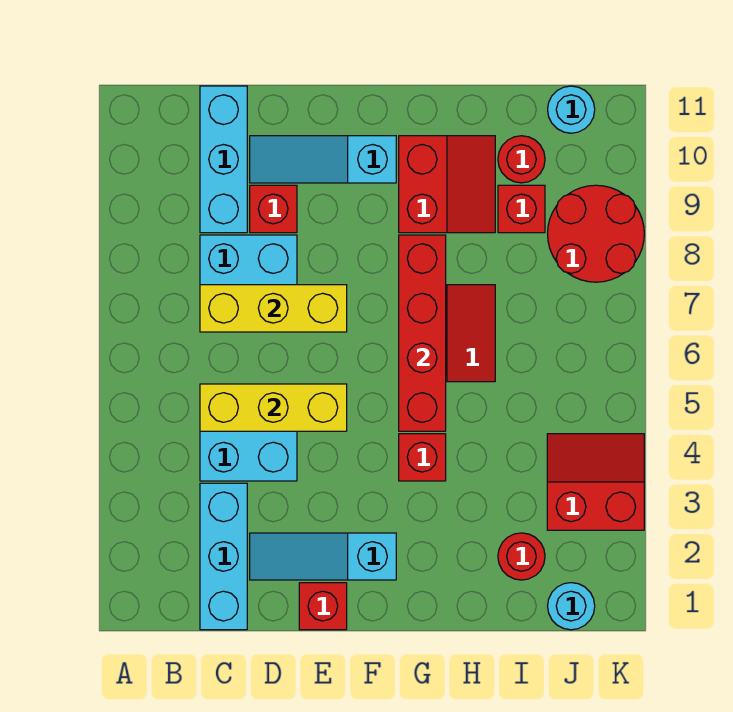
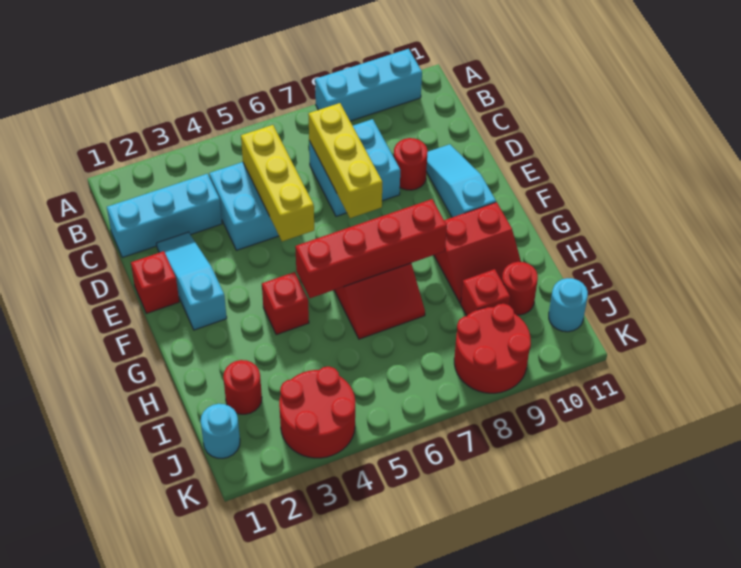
cyan 1x3 brick [200,86,247,233] -> cyan 1x3 brick moved to [315,49,422,121]
red 1x1 brick [250,185,297,233] -> red 1x1 round brick [394,138,428,190]
red 2x2 slope [547,434,644,530] -> red 2x2 round brick [279,367,355,458]

